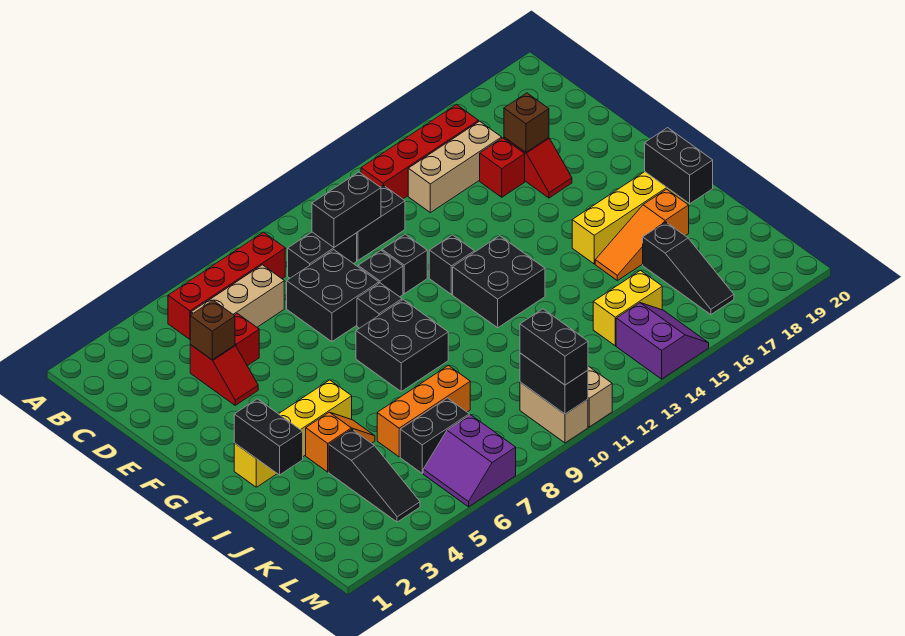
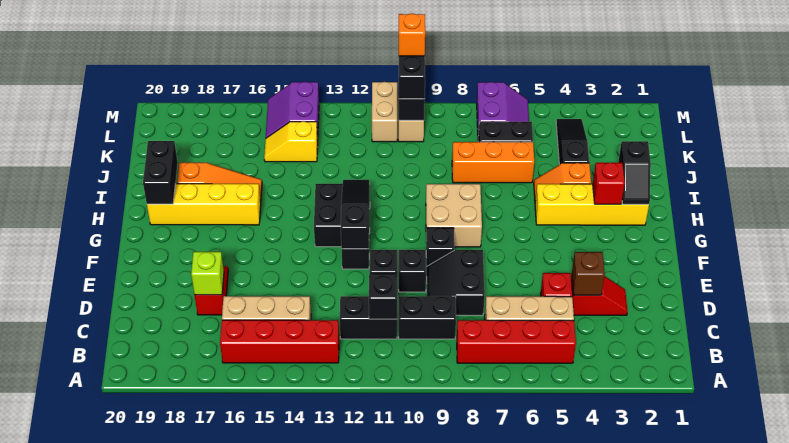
black 1x2 brick [312,172,381,247] -> black 1x1 brick [369,275,397,319]
red 1x2 slope [190,345,258,405] -> red 1x2 slope turned to [571,276,627,315]
black 2x2 brick [287,250,379,342] -> black 2x2 slope [427,250,485,315]
red 1x1 brick [480,138,525,197] -> red 1x1 brick moved to [593,163,625,204]
brown 1x1 brick [504,93,549,152] -> lime 1x1 brick [191,252,224,295]
black 2x2 brick [356,300,448,391] -> tan 2x2 brick [426,184,482,247]
black 1x2 brick [234,399,303,475] -> black 1x2 slope [618,141,651,204]
black 1x3 slope [643,222,734,315] -> black 1x3 slope moved to [341,180,369,249]
yellow 1x2 brick [593,270,662,346] -> yellow 1x2 slope [264,121,318,162]
none -> orange 1x1 brick [399,14,425,56]

